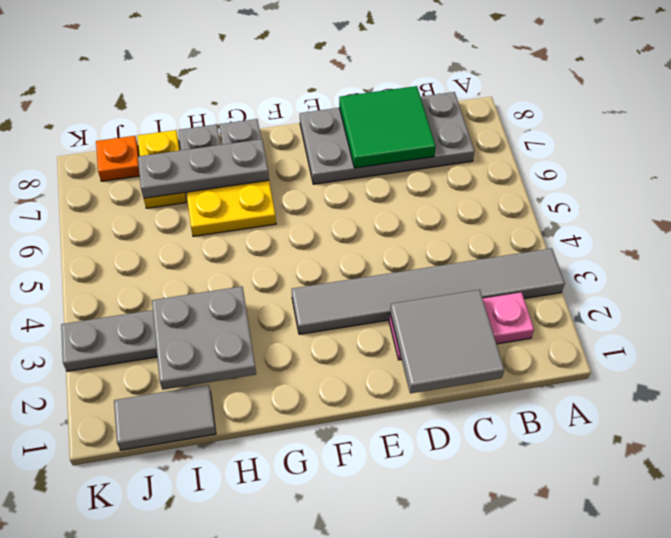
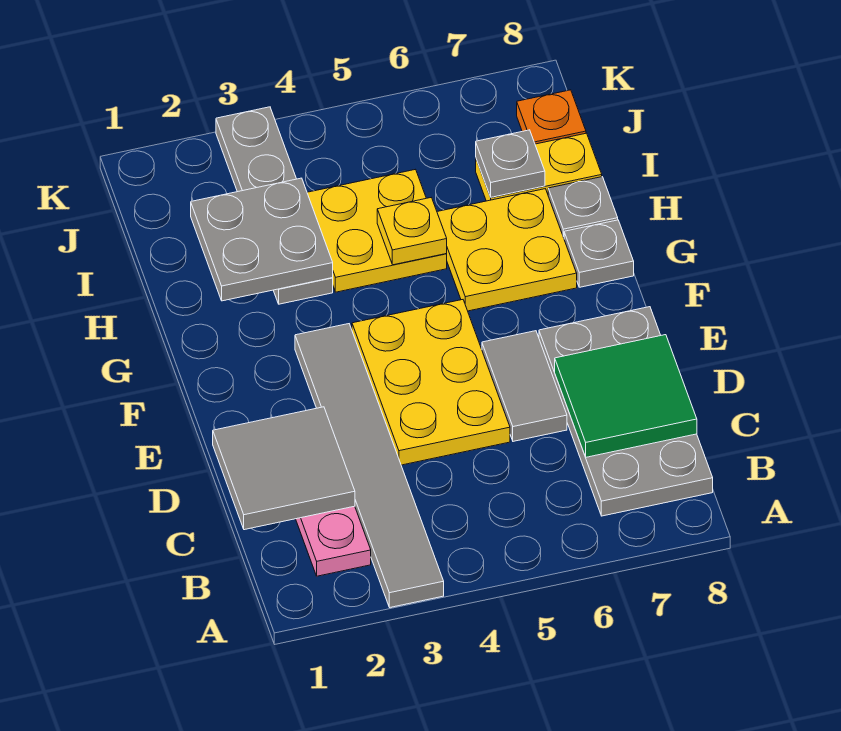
none -> yellow 2x3 plate [352,300,510,465]
grey 1x3 plate [138,139,269,198] -> grey 1x1 plate [476,130,545,197]
none -> yellow 2x2 plate [307,169,447,292]
none -> yellow 1x1 plate [377,198,447,265]
grey 1x2 tile [114,385,216,450] -> grey 1x2 tile moved to [482,331,567,441]

